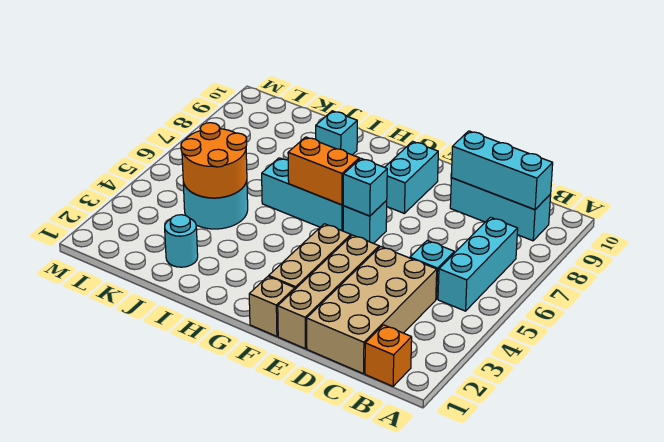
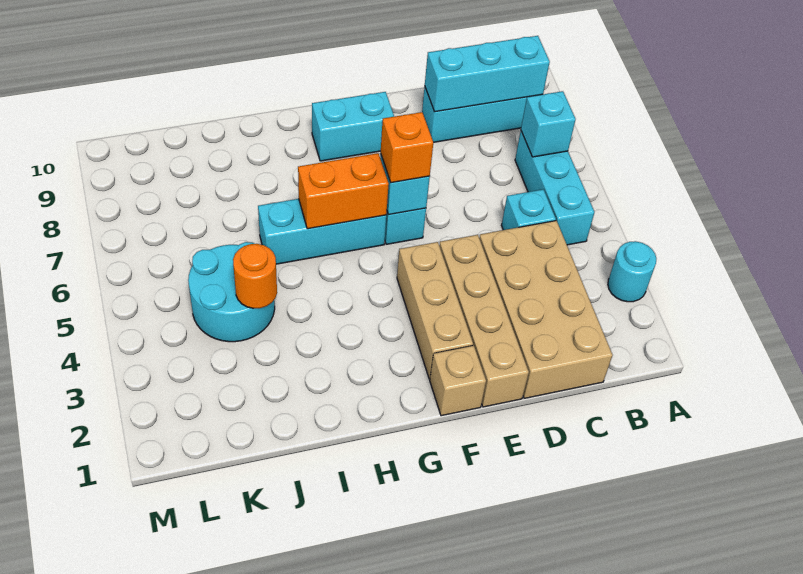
orange 1x1 brick [365,325,412,386] -> orange 1x1 brick moved to [381,112,433,183]
cyan 1x2 brick [385,141,438,213] -> cyan 1x2 brick turned to [312,92,394,161]
cyan 1x1 brick [316,111,357,155] -> cyan 1x1 brick moved to [521,91,576,157]
cyan 1x1 round brick [165,215,198,267] -> cyan 1x1 round brick moved to [608,241,656,302]
orange 2x2 round brick [181,123,247,198] -> orange 1x1 round brick [233,244,277,308]

